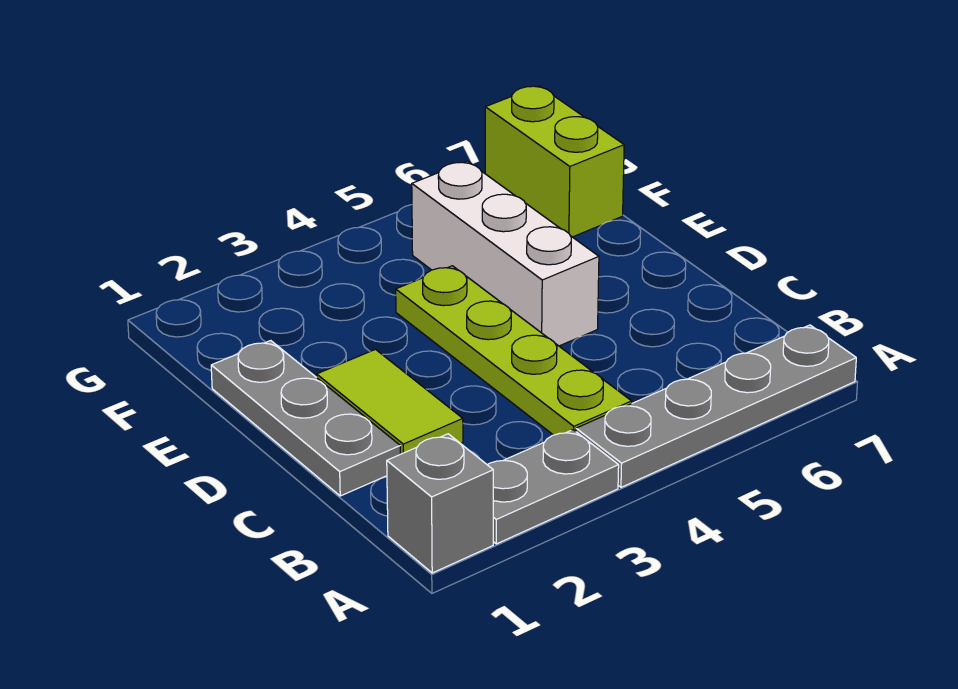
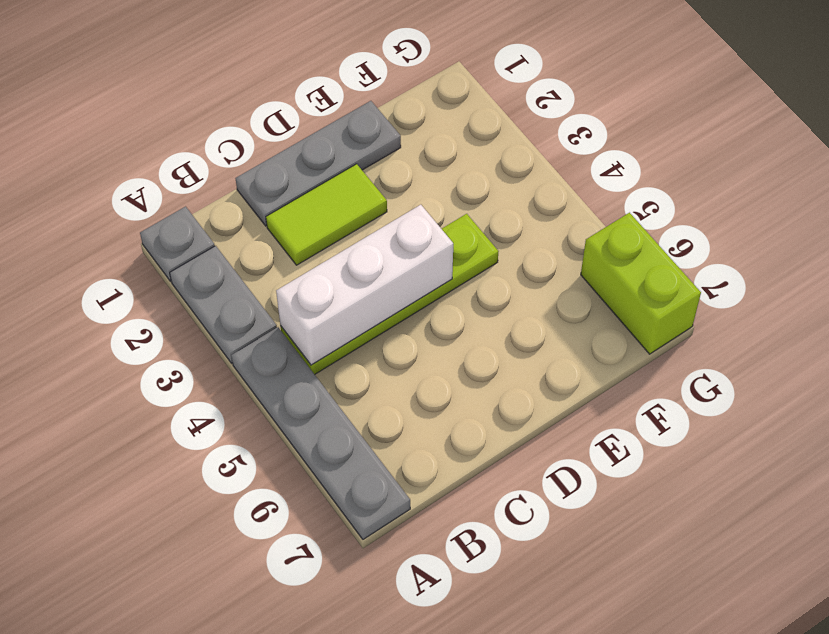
grey 1x1 brick [387,434,493,573] -> grey 1x1 plate [140,207,215,281]
white 1x3 brick [412,161,599,346] -> white 1x3 brick moved to [276,205,453,365]
lime 1x2 brick [485,86,624,237] -> lime 1x2 brick turned to [581,213,701,354]

